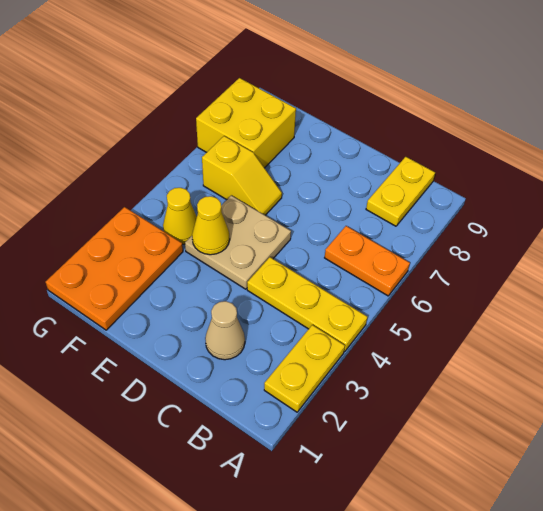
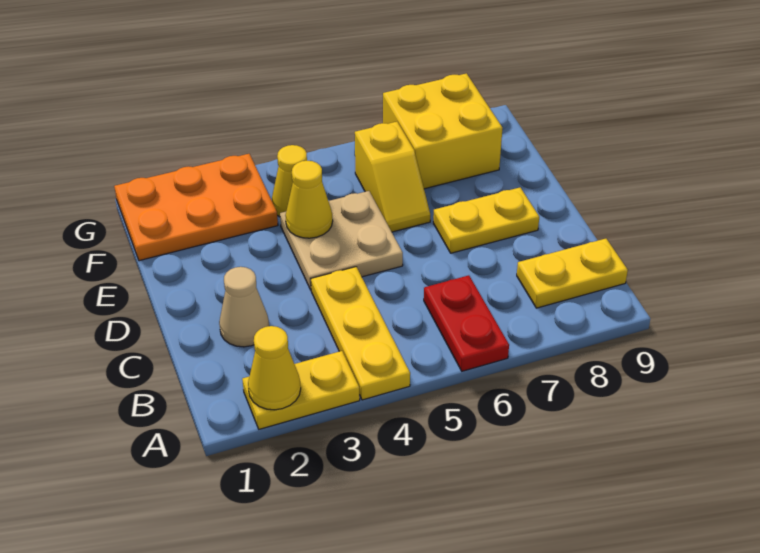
none -> yellow 1x1 cone [248,326,301,410]
orange 1x2 plate [325,226,410,296] -> red 1x2 plate [424,275,509,371]
none -> yellow 1x2 plate [433,188,539,253]

